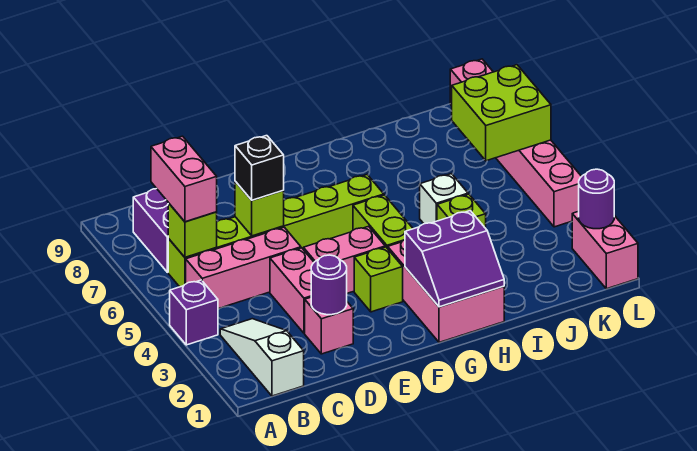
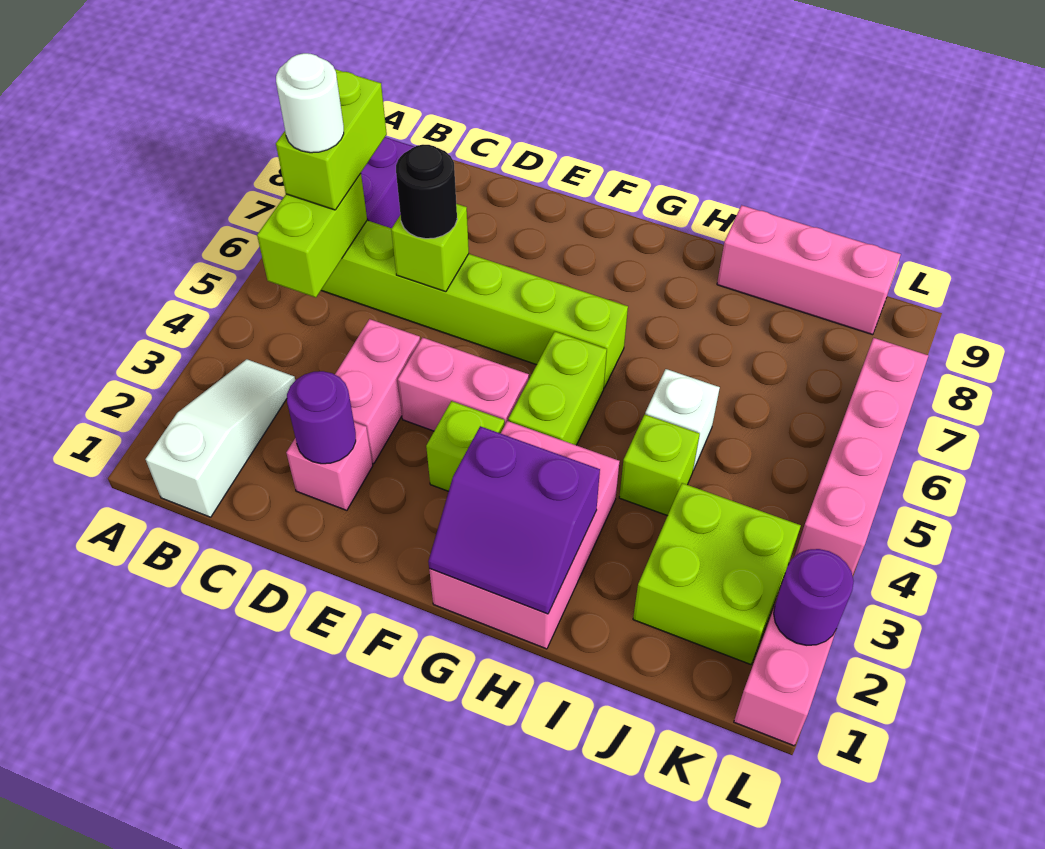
purple 1x1 brick [170,280,218,345] -> none
pink 1x3 brick [186,227,301,309] -> pink 1x3 brick moved to [717,205,901,335]
lime 1x1 brick [168,203,217,257] -> lime 1x2 brick [257,173,367,297]
pink 1x2 brick [151,136,217,222] -> lime 1x2 brick [276,69,387,210]
none -> white 1x1 round brick [276,53,344,153]
black 1x1 brick [235,136,284,200] -> black 1x1 round brick [396,145,457,239]
lime 2x2 brick [452,65,551,161] -> lime 2x2 brick moved to [633,483,801,664]
pink 1x6 brick [450,59,582,227] -> pink 1x4 brick [794,338,928,575]

